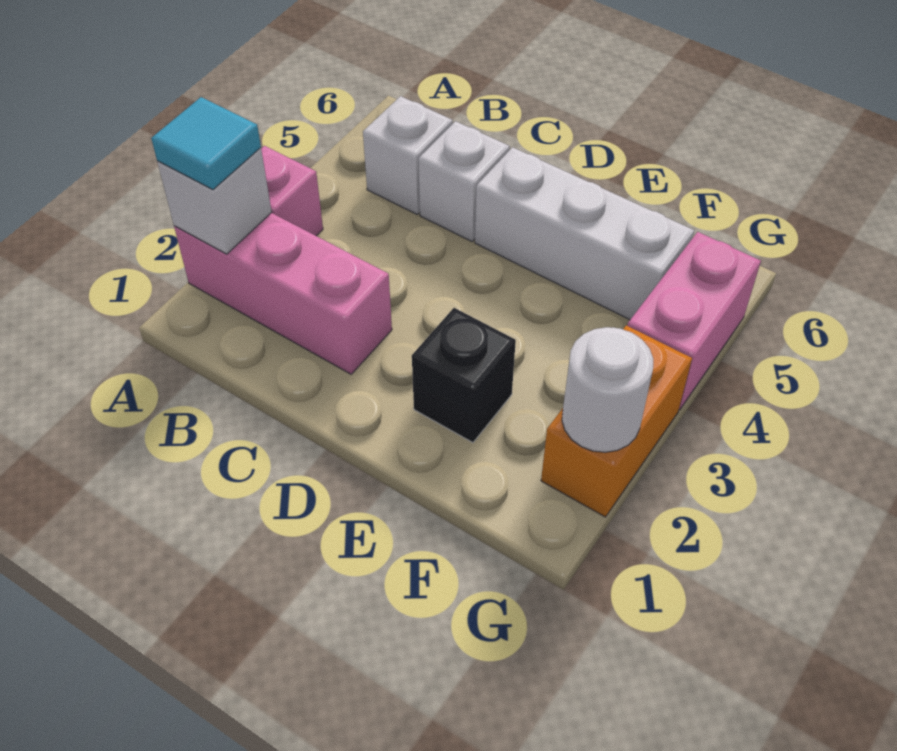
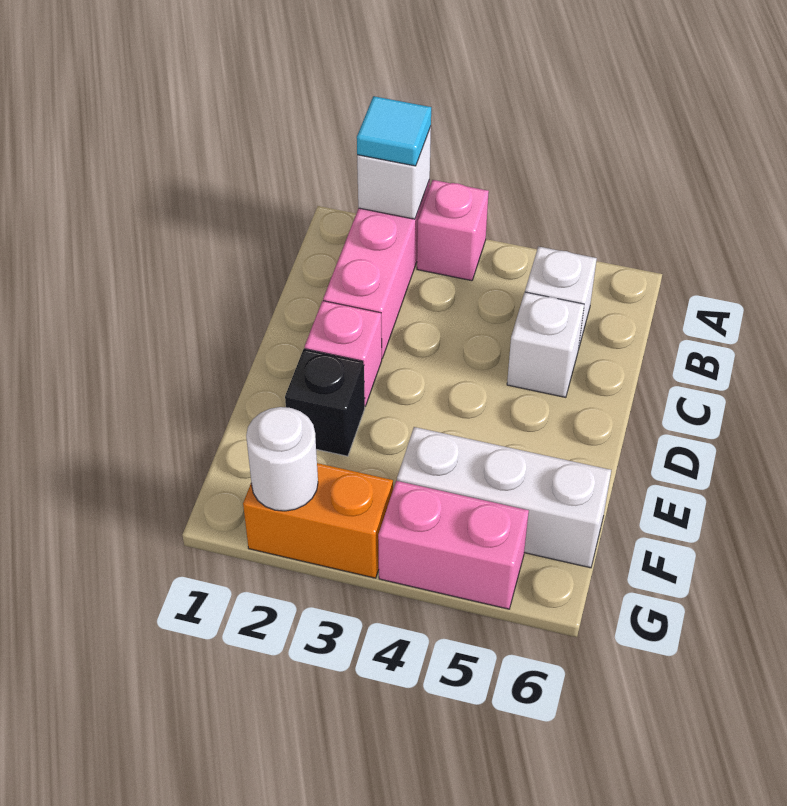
none -> pink 1x1 brick [305,301,382,406]
white 1x3 brick [475,147,694,320] -> white 1x3 brick turned to [397,427,611,568]

